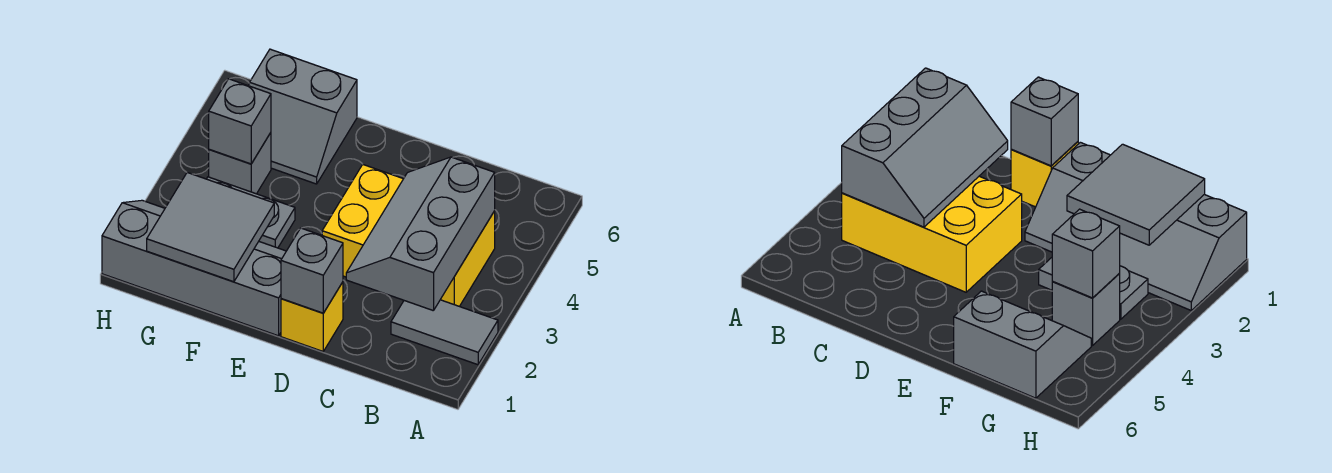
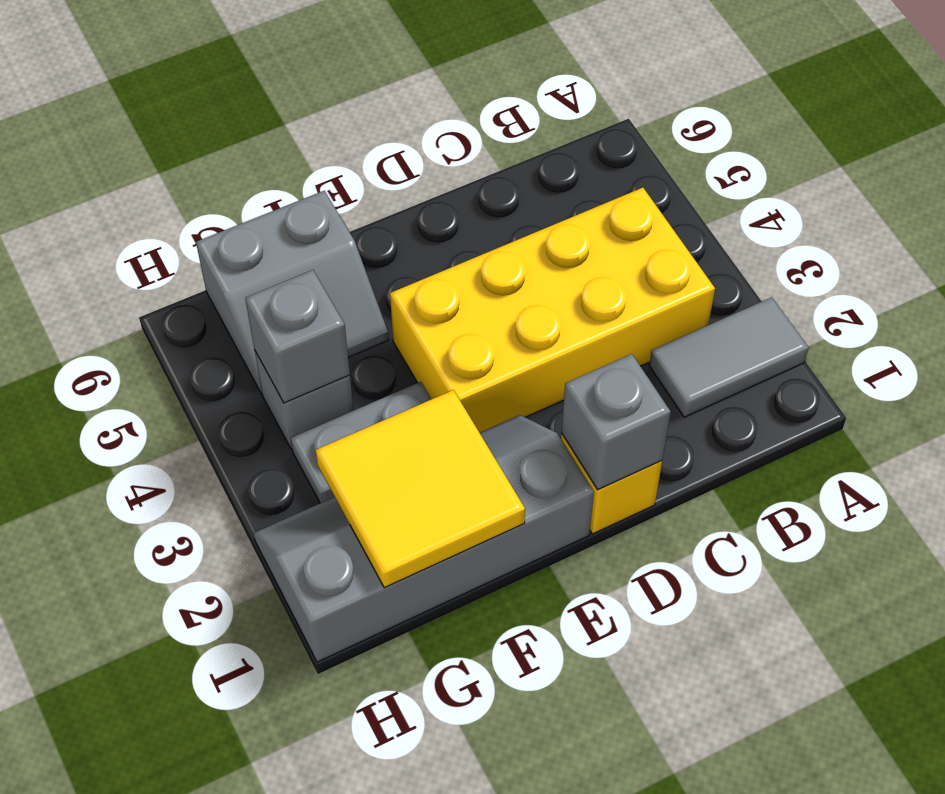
grey 2x3 slope [346,157,495,311] -> none
yellow 2x3 brick [322,164,495,306] -> yellow 2x4 brick [390,188,715,433]
grey 2x2 tile [147,173,274,282] -> yellow 2x2 tile [316,390,525,588]

